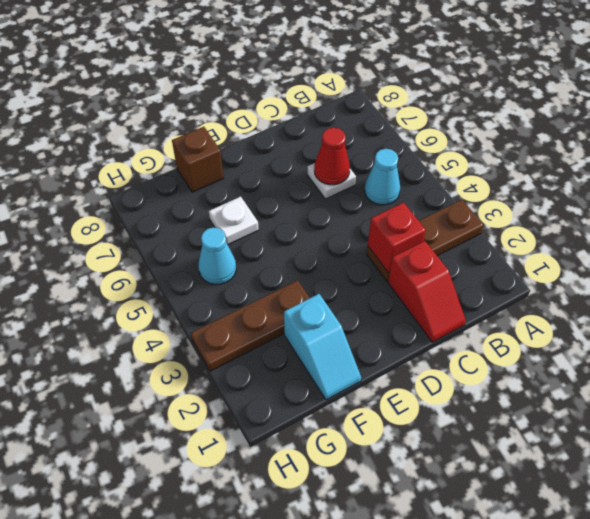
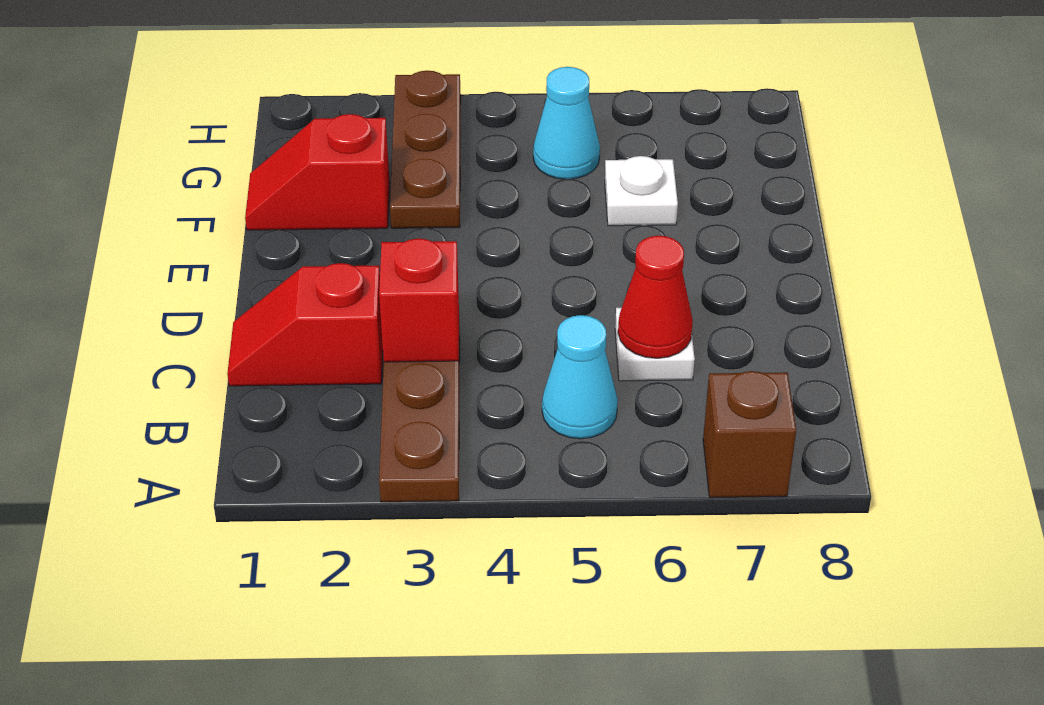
cyan 1x2 slope [284,294,361,400] -> red 1x2 slope [245,114,390,230]
brown 1x1 brick [172,127,223,192] -> brown 1x1 brick moved to [703,371,796,498]

